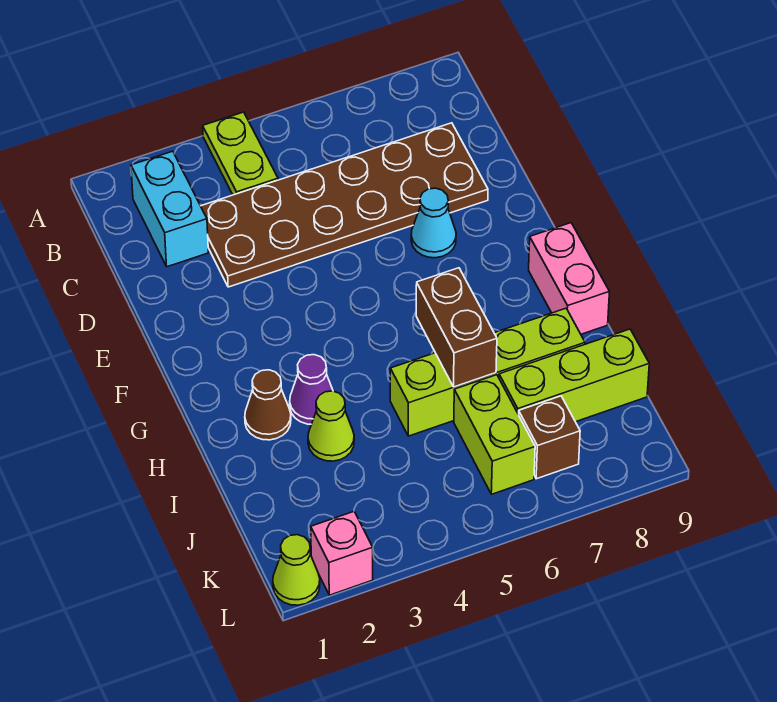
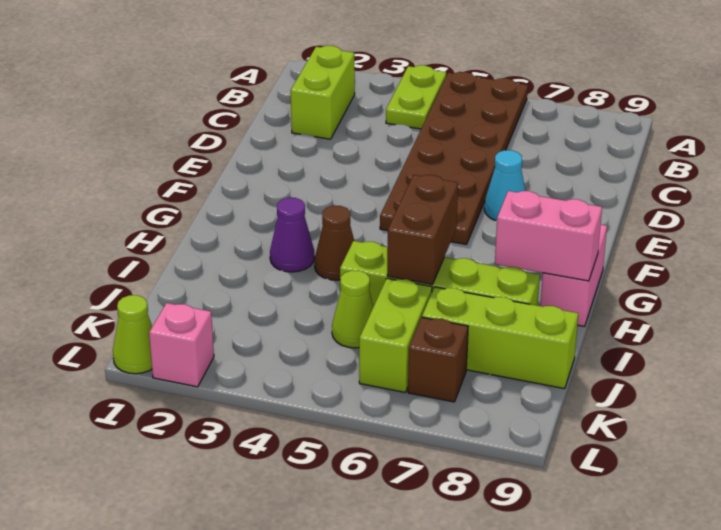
cyan 1x2 brick [131,151,208,267] -> lime 1x2 brick [291,46,355,139]
brown 2x6 plate [201,123,488,287] -> brown 2x6 plate turned to [380,72,528,245]
brown 1x1 cone [245,370,291,440] -> brown 1x1 cone moved to [314,206,354,280]
none -> pink 1x2 brick [495,191,602,281]
lime 1x1 cone [308,391,354,461] -> lime 1x1 cone moved to [332,270,374,348]

